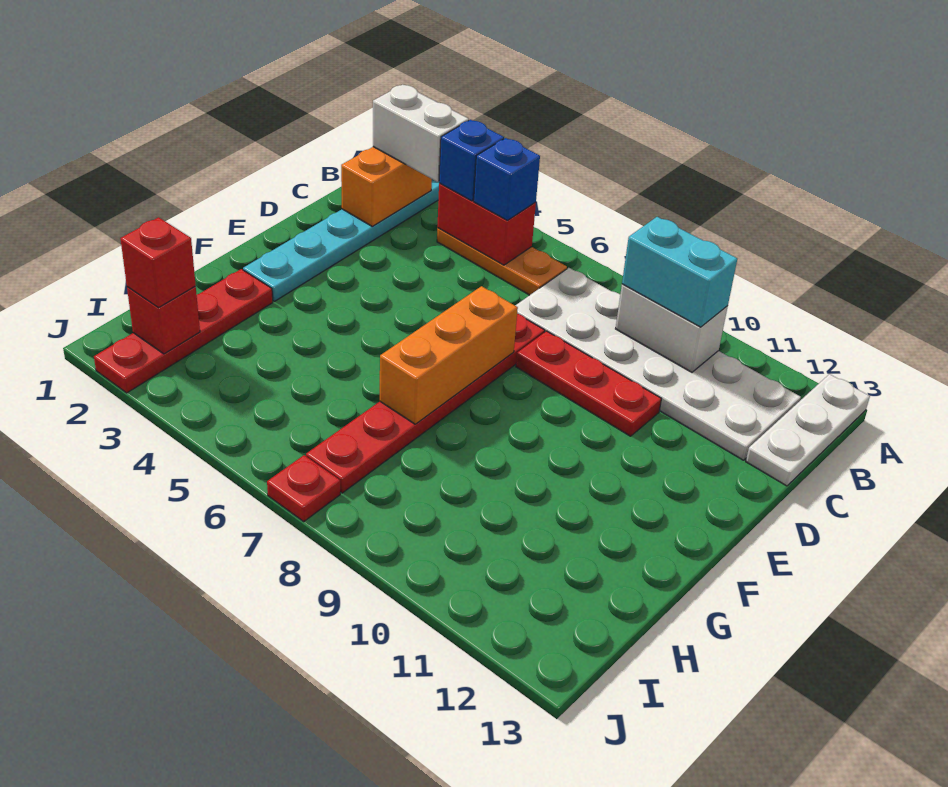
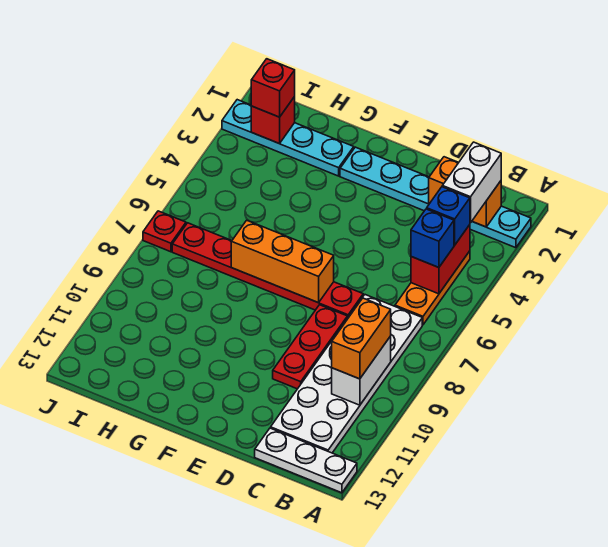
cyan 1x2 brick [622,217,737,327] -> orange 1x2 brick [332,298,391,379]
red 1x4 plate [94,269,273,393] -> cyan 1x4 plate [222,100,354,176]

